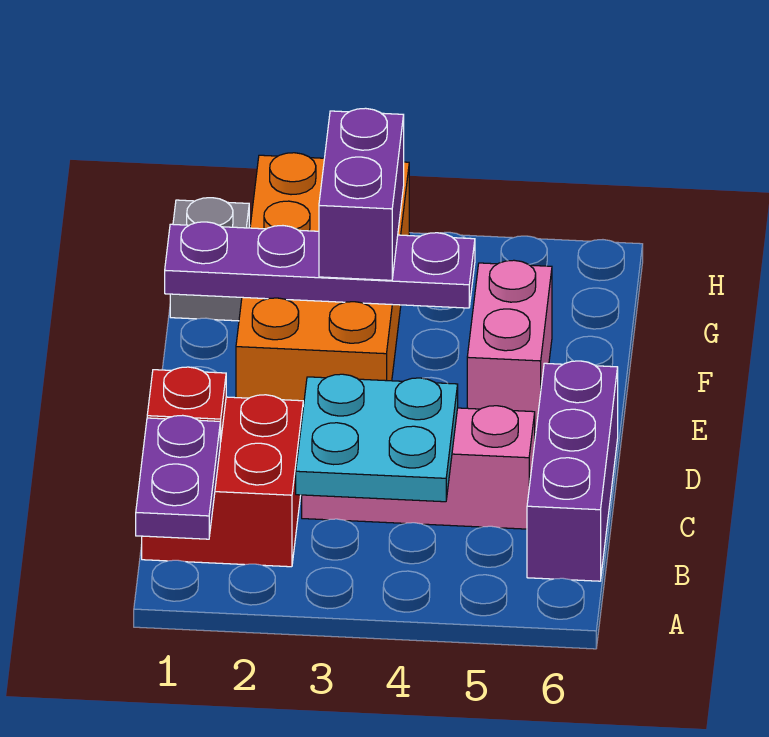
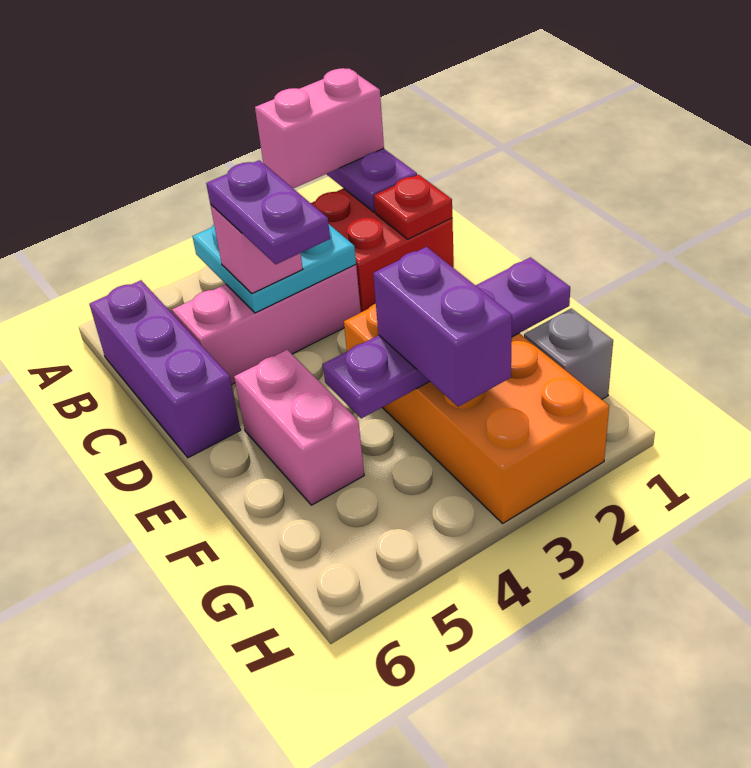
none -> pink 1x2 brick [255,68,384,188]
none -> pink 1x1 brick [210,205,303,294]
none -> purple 1x2 plate [206,160,330,264]

